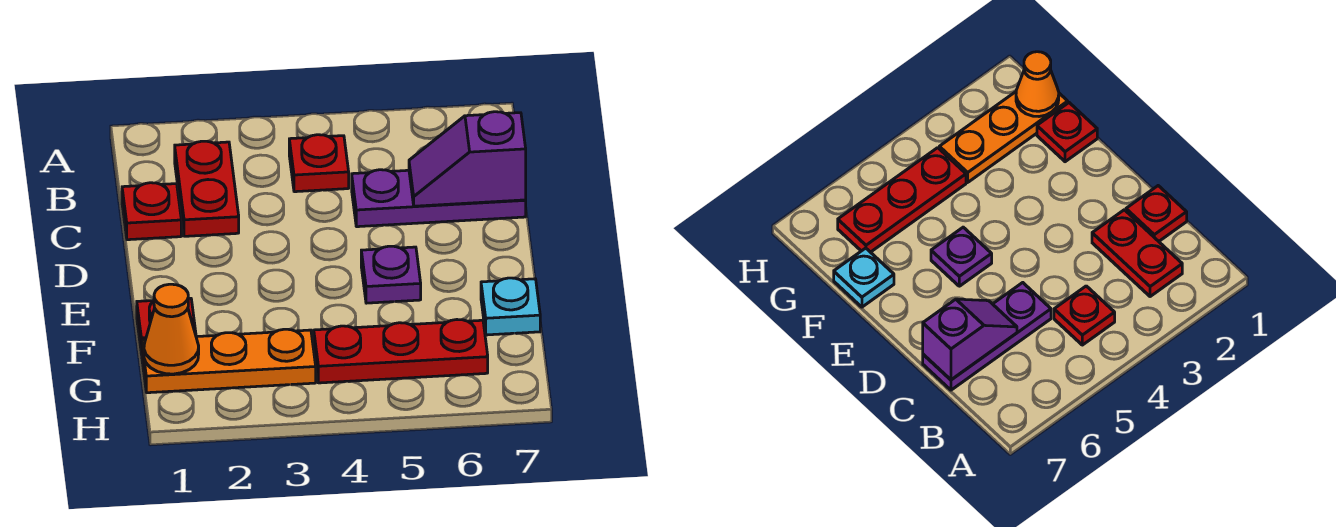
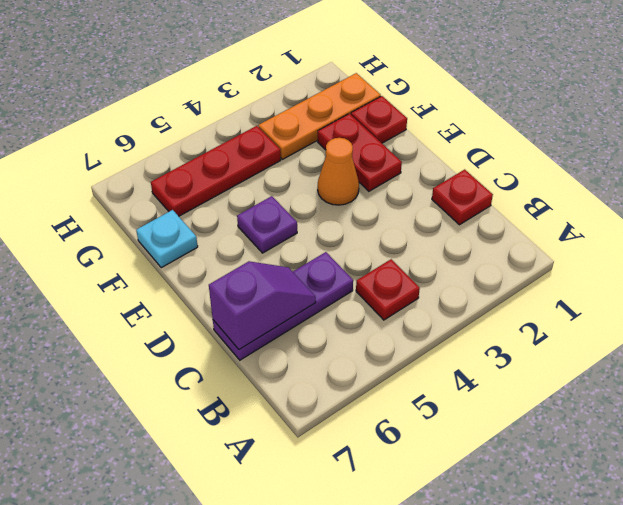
red 1x2 plate [175,141,239,236] -> red 1x2 plate moved to [318,114,402,191]
orange 1x1 cone [144,284,199,374] -> orange 1x1 cone moved to [318,138,359,205]

